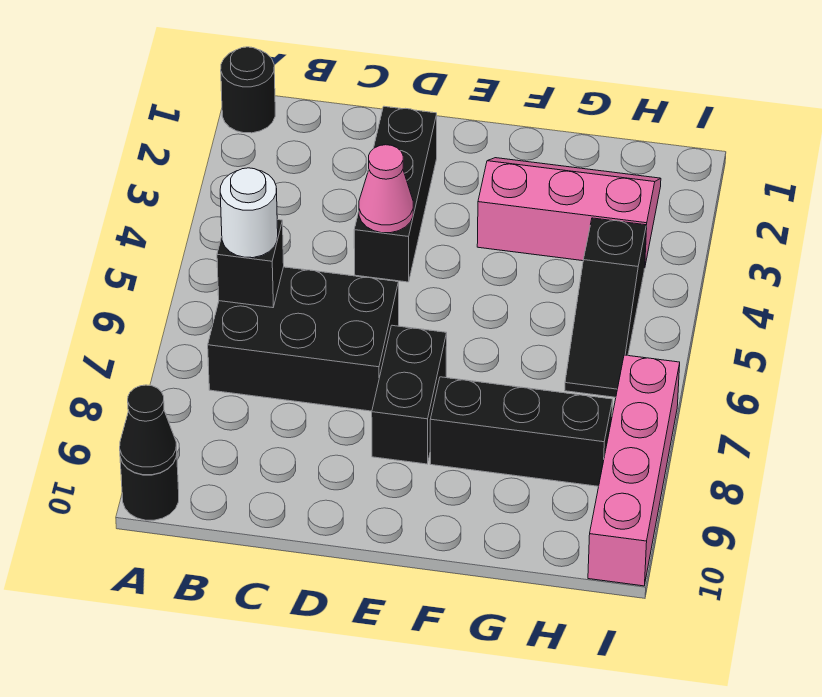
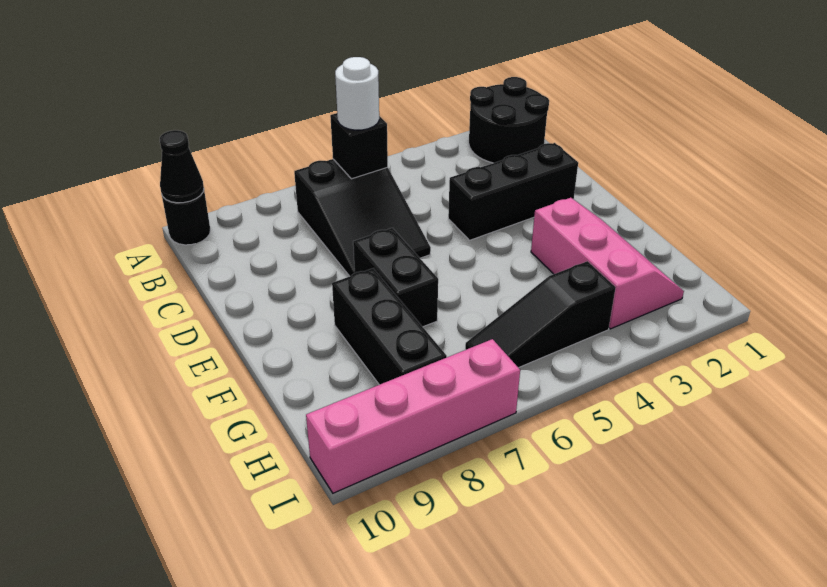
black 1x1 round brick [221,47,275,133] -> black 2x2 round brick [469,77,549,163]
black 2x3 brick [208,267,399,411] -> black 2x3 slope [294,159,431,276]
pink 1x1 cone [359,145,413,233] -> none
black 1x2 brick [372,325,447,464] -> black 1x2 brick turned to [353,228,438,327]

